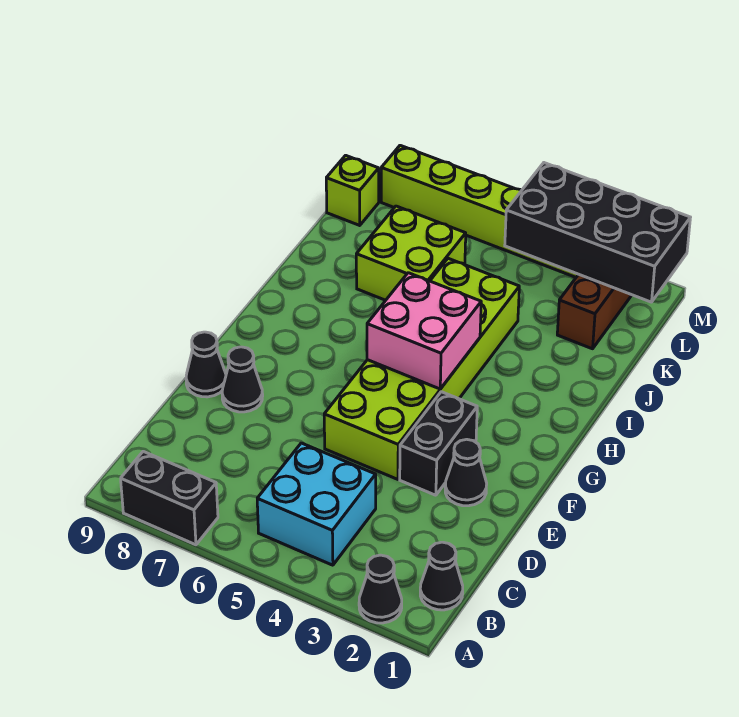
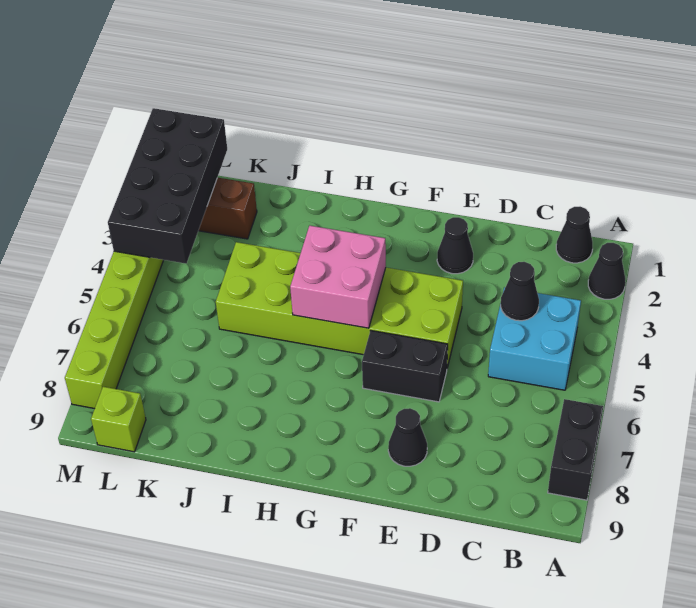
black 1x2 brick [400,392,477,495] -> black 1x2 brick moved to [362,331,448,402]
black 1x1 cone [186,332,226,397] -> black 1x1 cone moved to [501,262,539,321]
lime 2x2 brick [356,206,466,300] -> none

